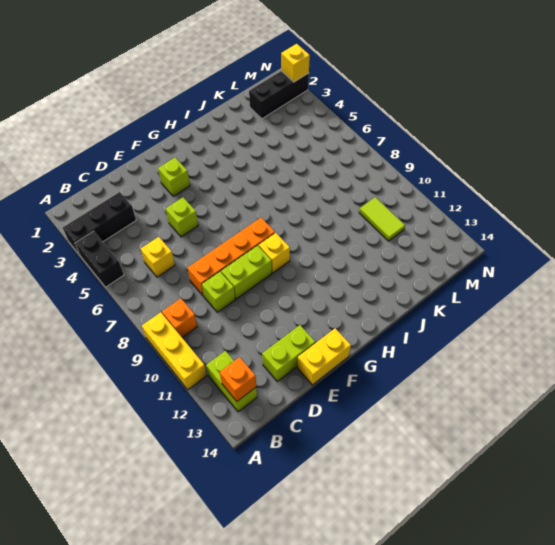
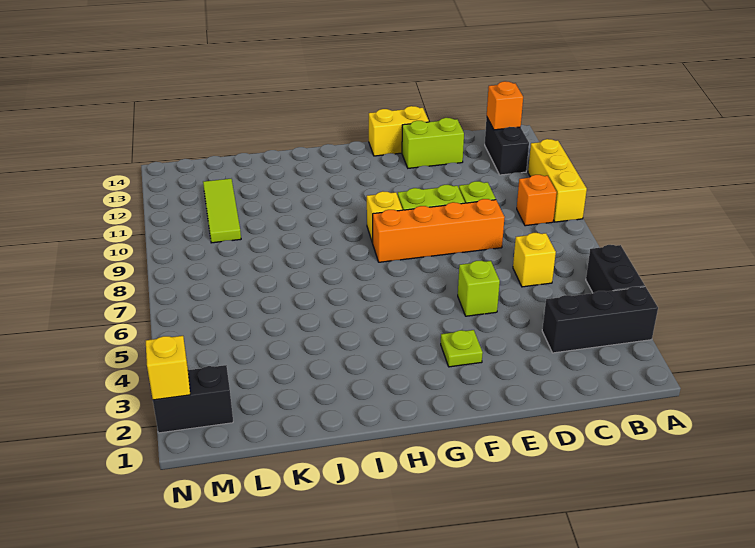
lime 1x2 brick [206,351,257,412] -> black 1x2 brick [485,117,529,175]
lime 1x1 brick [158,158,190,196] -> lime 1x1 plate [441,330,483,367]
black 1x3 brick [249,71,309,119] -> black 1x2 brick [153,365,233,433]
lime 1x2 tile [359,197,405,241] -> lime 1x3 tile [203,179,241,243]

